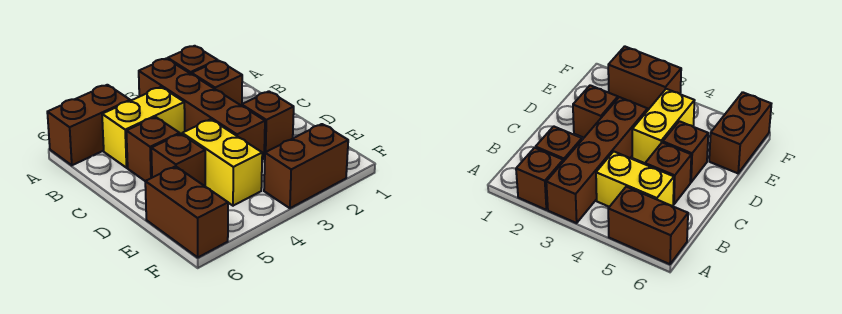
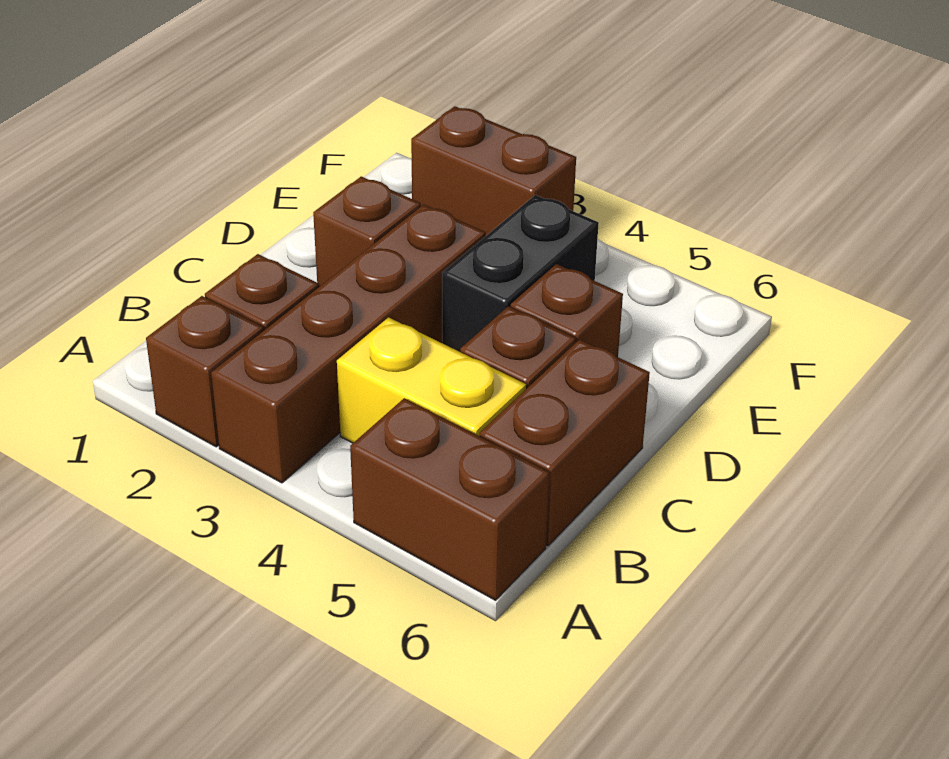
yellow 1x2 brick [182,119,262,206] -> black 1x2 brick [442,195,599,352]
brown 1x2 brick [145,166,228,257] -> brown 1x2 brick moved to [480,339,650,546]

